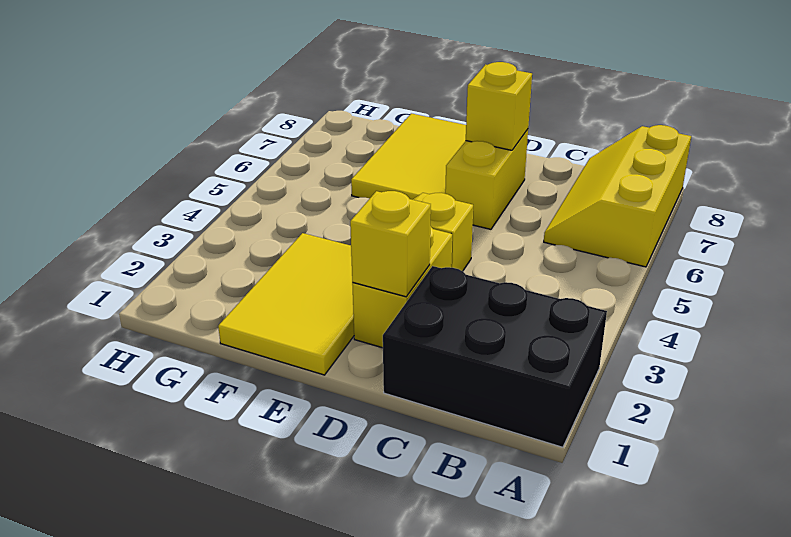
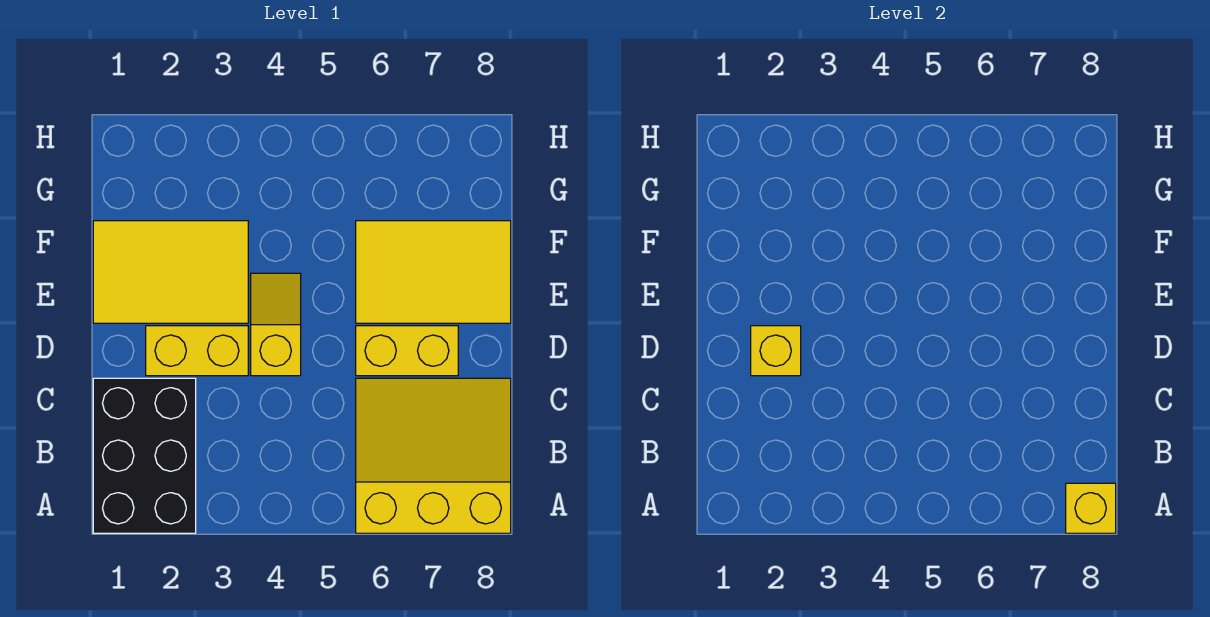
yellow 2x3 slope [544,125,691,267] -> yellow 3x3 slope [356,378,511,533]
yellow 1x1 brick [466,62,532,150] -> yellow 1x1 brick moved to [1066,483,1116,533]

